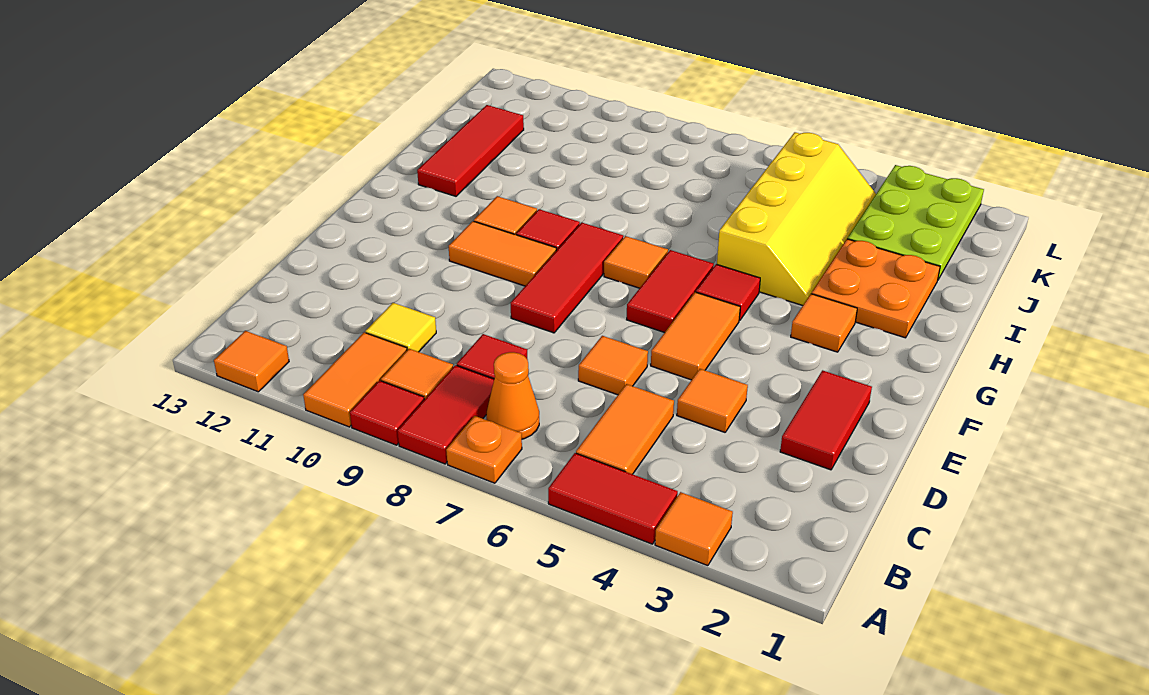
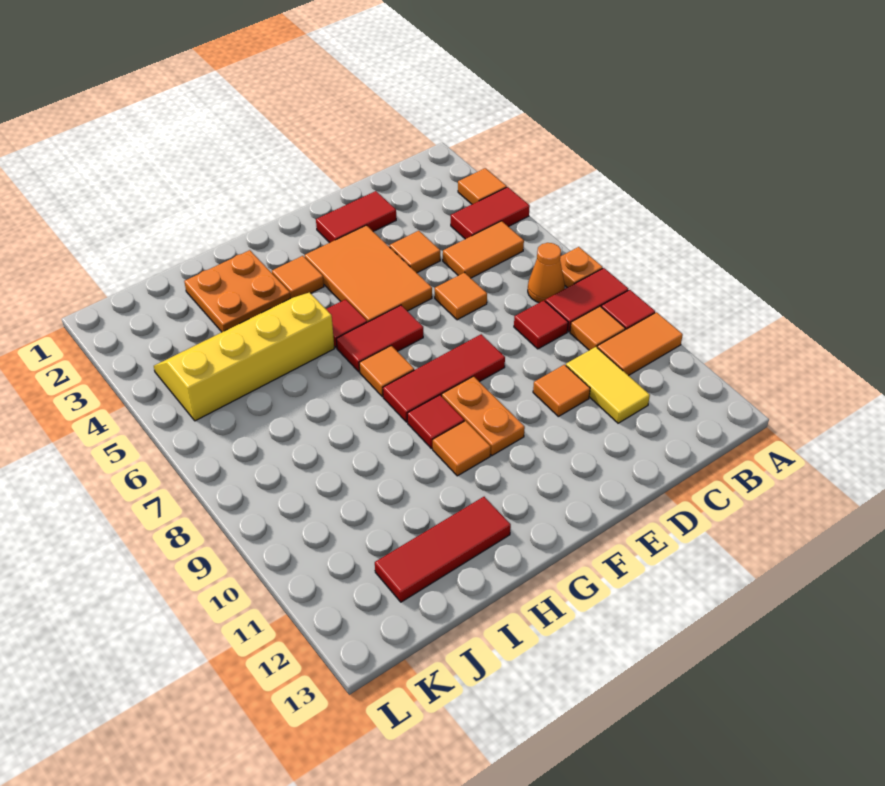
red 1x2 tile [548,453,678,544] -> red 1x2 tile turned to [451,187,530,239]
orange 1x1 tile [214,331,289,392] -> orange 1x1 tile moved to [533,365,590,417]
yellow 1x1 tile [365,303,436,352] -> yellow 1x2 tile [566,347,650,423]
orange 1x2 tile [651,292,740,380] -> orange 2x3 tile [305,225,432,322]
orange 1x2 tile [449,221,556,286] -> orange 1x2 plate [442,376,525,456]
lime 2x3 plate [847,165,984,279] -> none

